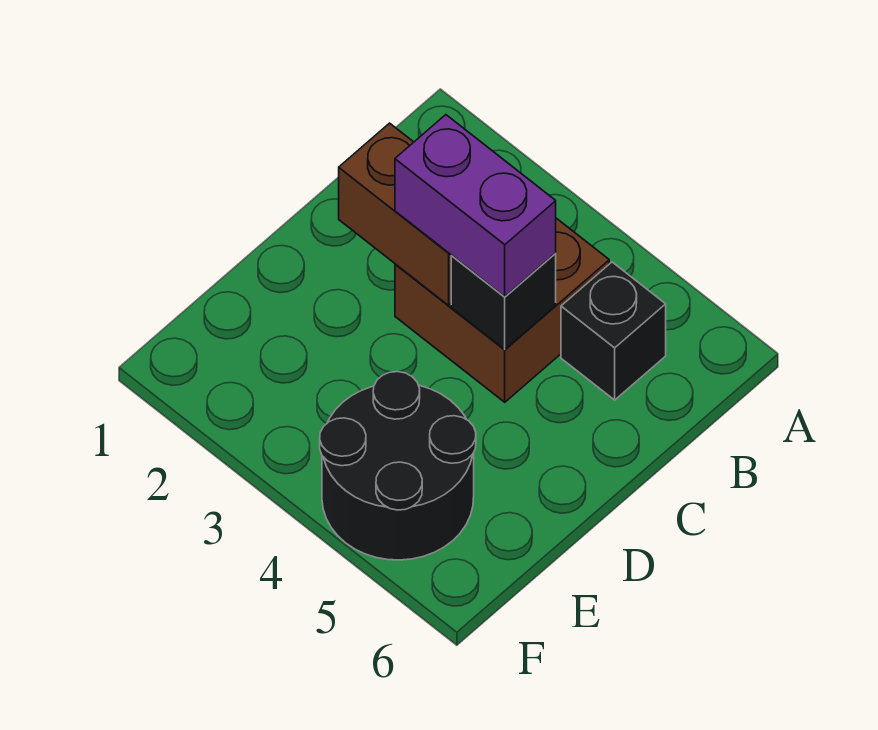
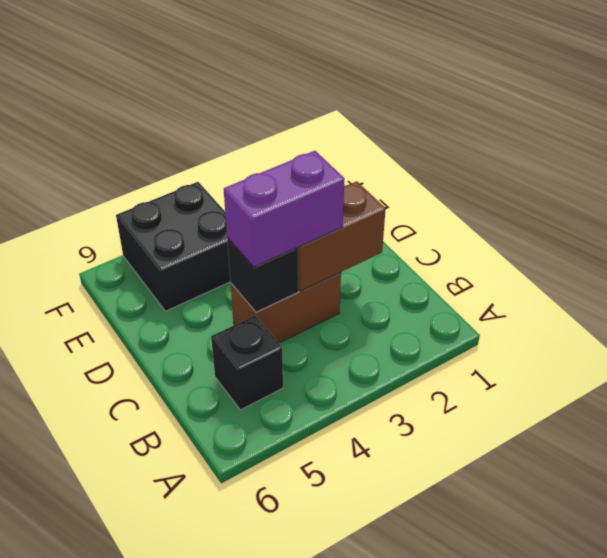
brown 2x2 brick [395,218,609,402] -> brown 1x2 brick [231,273,341,343]
black 2x2 round brick [320,372,476,560] -> black 2x2 brick [116,182,230,311]

